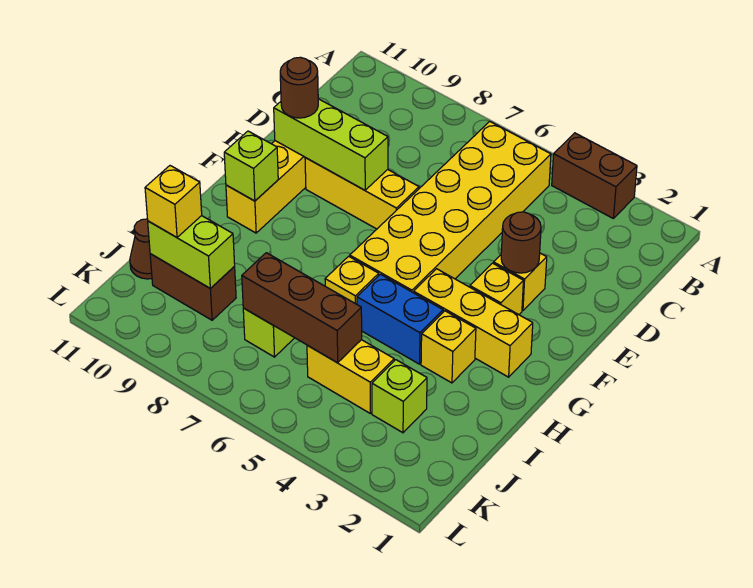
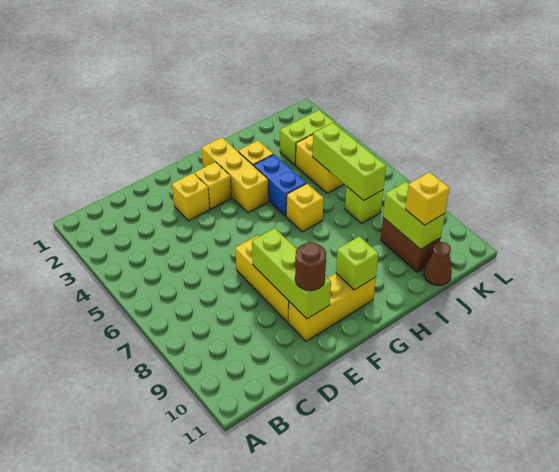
brown 1x2 brick [552,133,637,218] -> none
yellow 2x6 brick [350,122,551,293] -> none
brown 1x1 round brick [501,212,541,273] -> none
lime 1x1 brick [372,360,427,433] -> lime 1x2 brick [280,110,334,165]
brown 1x3 brick [242,253,362,363] -> lime 1x3 brick [312,123,386,201]

